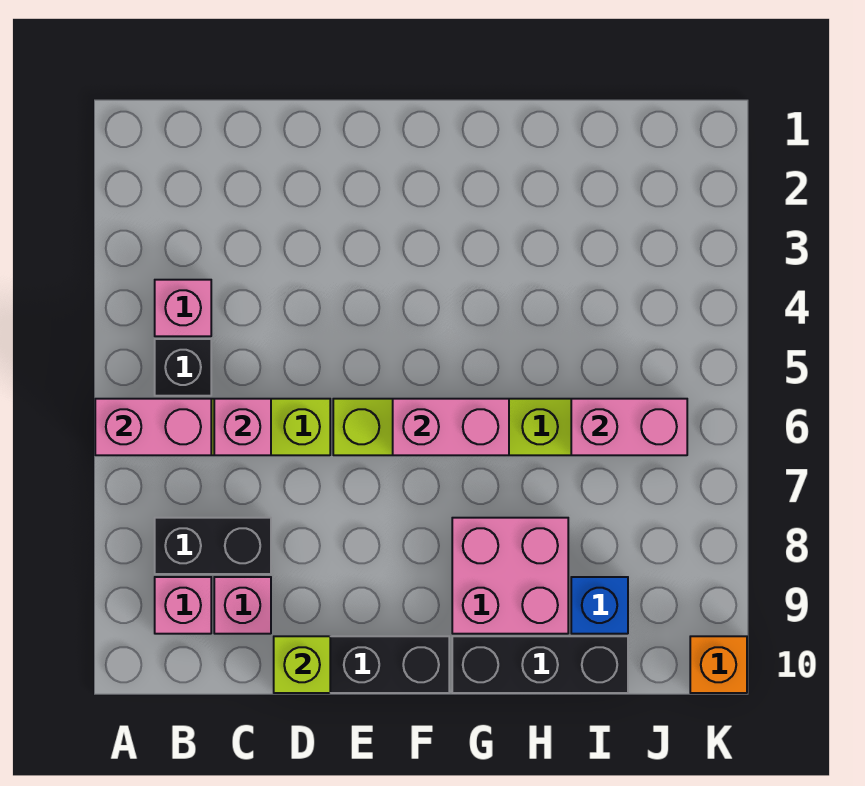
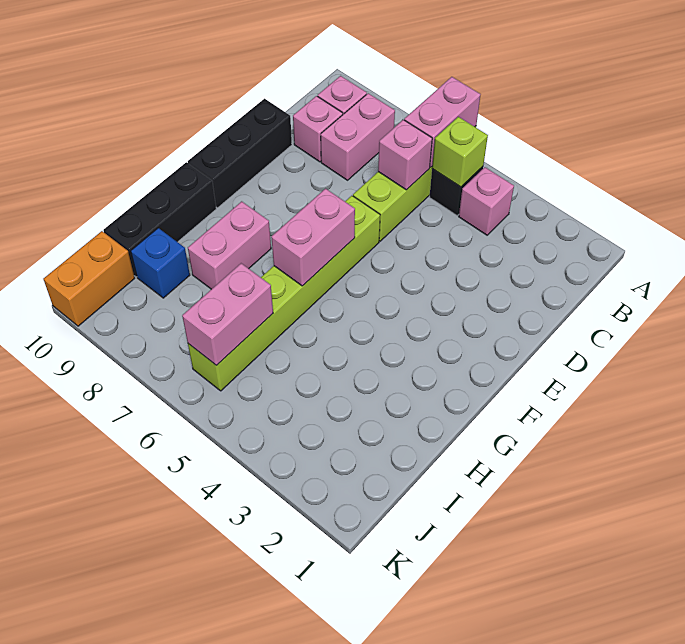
black 1x2 brick [155,518,271,574] -> pink 1x2 brick [321,93,395,180]
lime 1x1 brick [274,636,330,693] -> lime 1x1 brick moved to [432,117,488,187]
pink 2x2 brick [452,518,568,634] -> pink 1x2 brick [188,201,271,289]
orange 1x1 brick [690,636,747,693] -> orange 1x2 brick [43,231,135,326]

